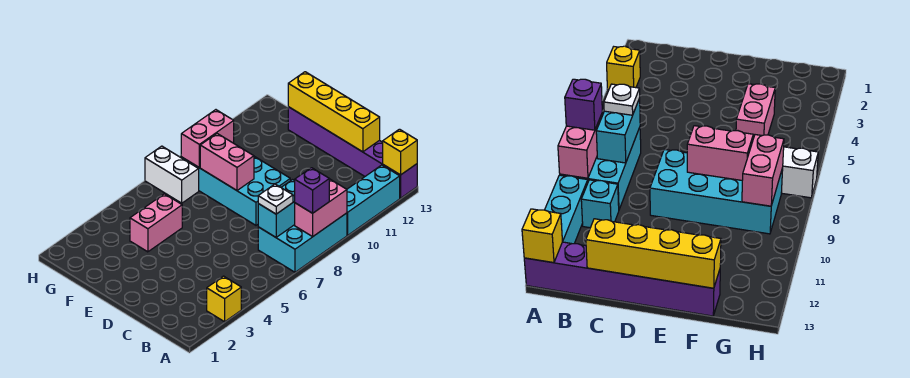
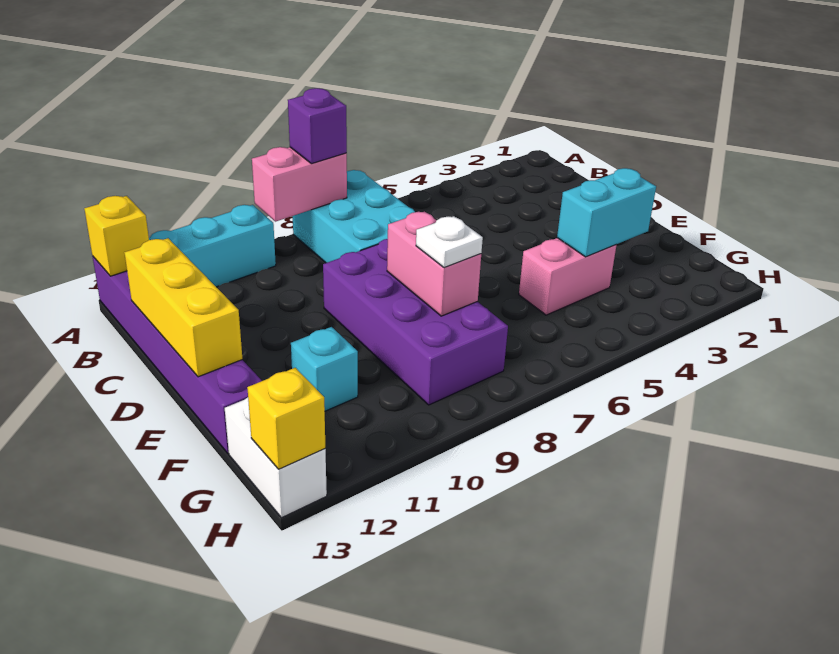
yellow 1x1 brick [207,276,241,322] -> yellow 1x1 brick moved to [247,368,325,469]
cyan 2x3 brick [258,213,347,272] -> cyan 2x3 brick turned to [293,170,415,263]
cyan 1x2 brick [258,180,295,237] -> cyan 1x2 brick moved to [557,168,656,257]
white 1x1 plate [258,184,293,214] -> white 1x1 plate moved to [416,216,483,268]
cyan 1x1 brick [581,180,619,228] -> cyan 1x1 brick moved to [291,327,358,411]
yellow 1x4 brick [288,72,380,152] -> yellow 1x3 brick [124,238,242,377]
cyan 2x4 brick [181,156,290,225] -> purple 2x4 brick [323,239,508,405]
white 1x2 brick [145,146,199,203] -> white 1x2 brick moved to [225,398,327,518]
pink 1x2 brick [181,110,234,168] -> none

